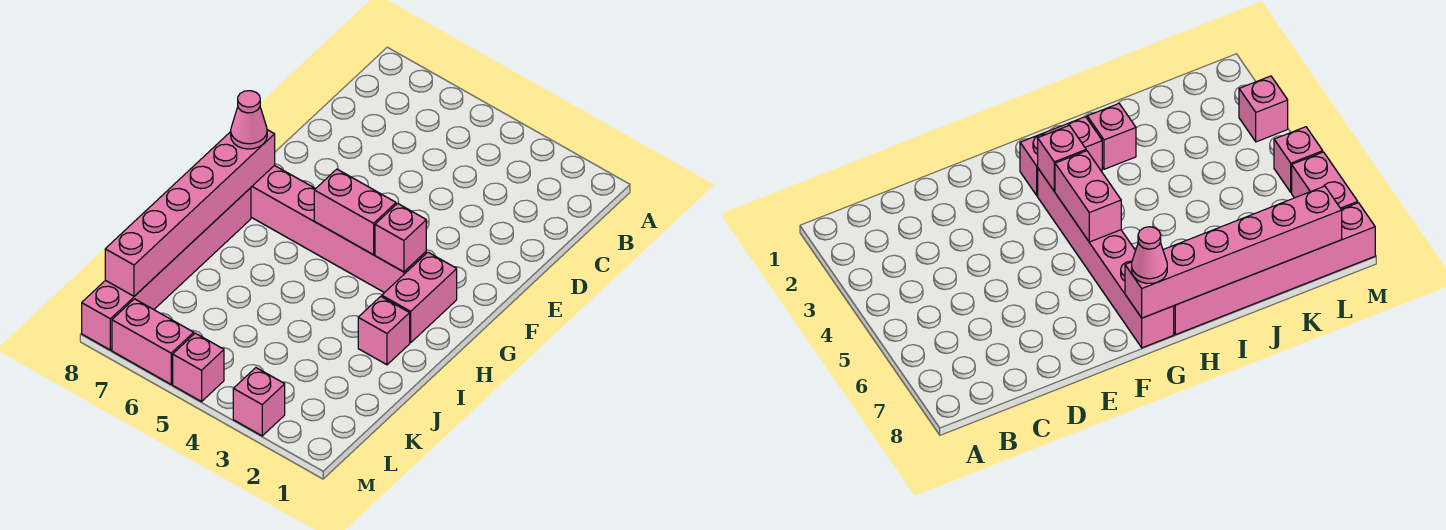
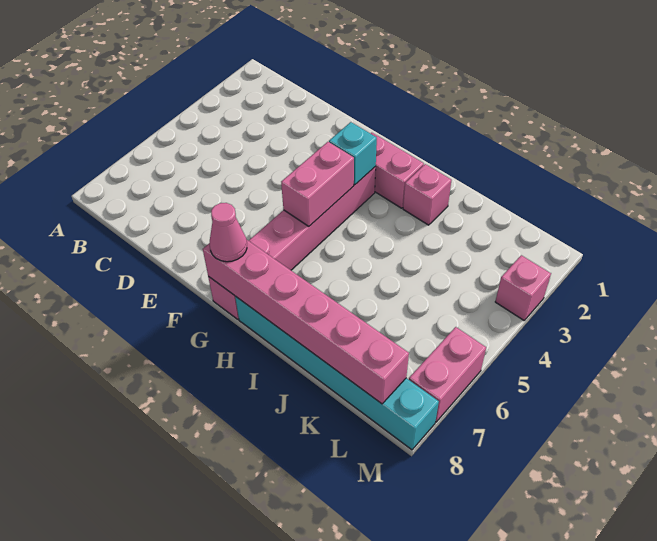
pink 1x1 brick [375,203,426,272] -> cyan 1x1 brick [329,122,377,185]
pink 1x6 brick [82,188,251,350] -> cyan 1x6 brick [235,296,439,450]
pink 1x1 brick [173,333,224,402] -> none

